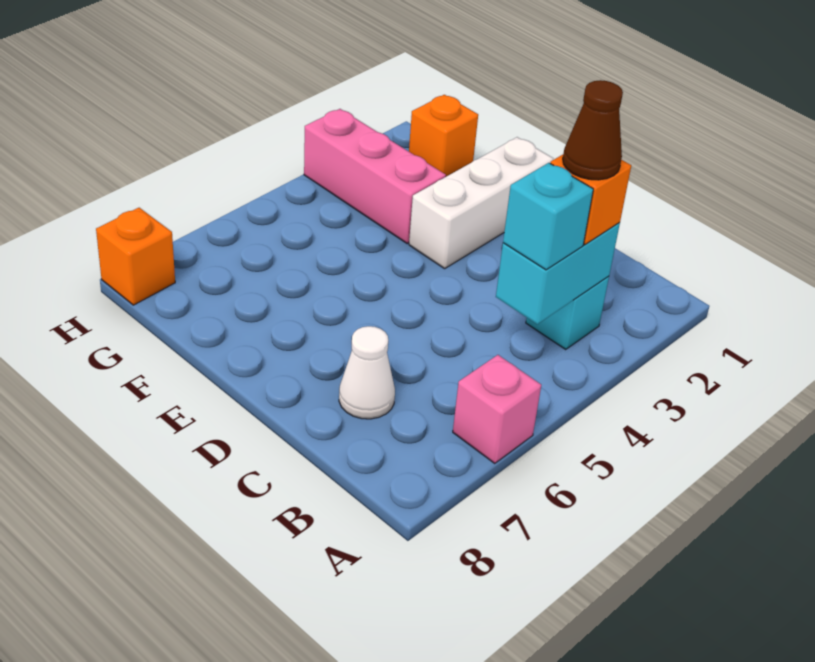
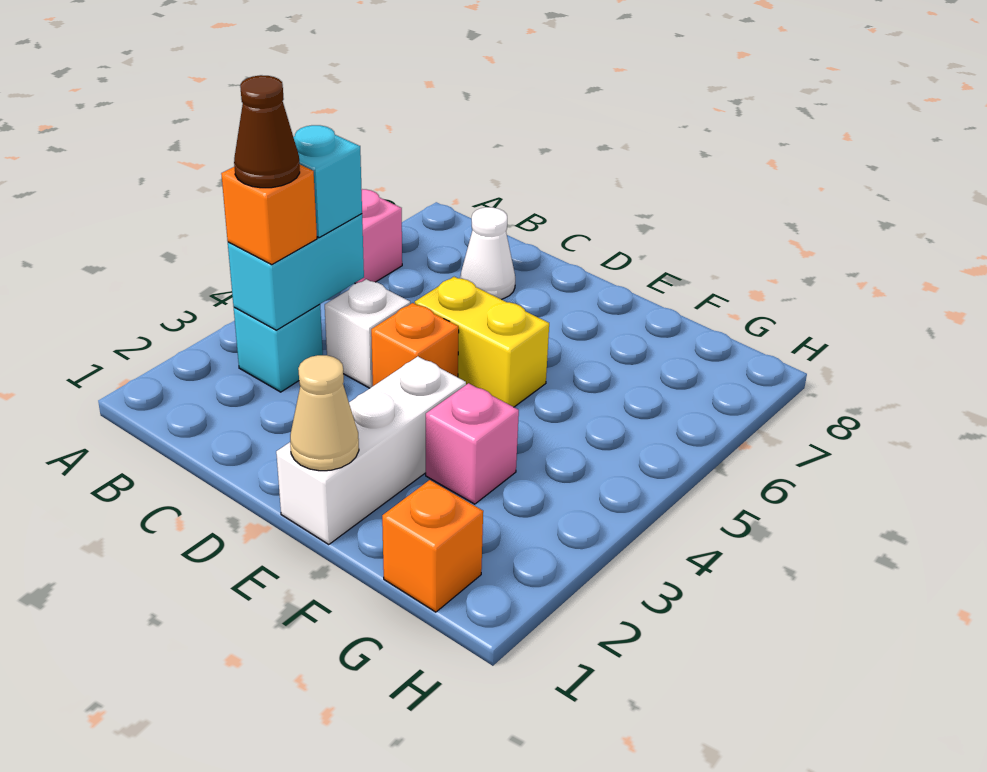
none -> white 1x1 brick [325,279,410,388]
none -> yellow 1x2 brick [415,277,549,407]
none -> tan 1x1 cone [290,355,359,471]
pink 1x3 brick [304,109,446,243] -> pink 1x1 brick [426,383,519,504]
orange 1x1 brick [96,208,175,305] -> orange 1x1 brick moved to [371,303,459,386]

